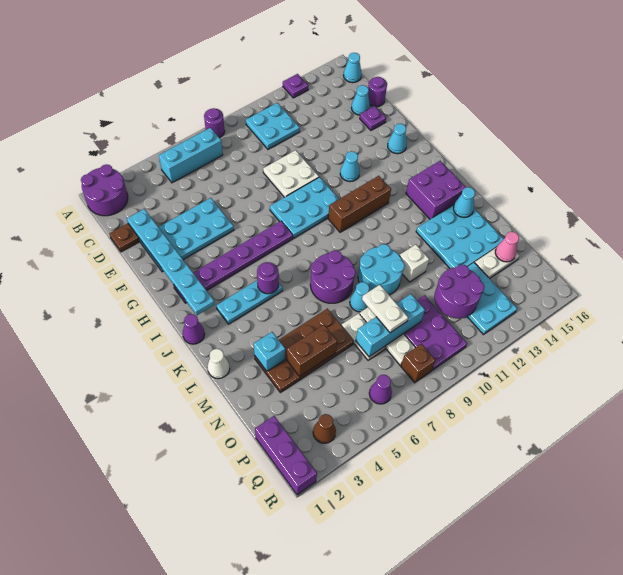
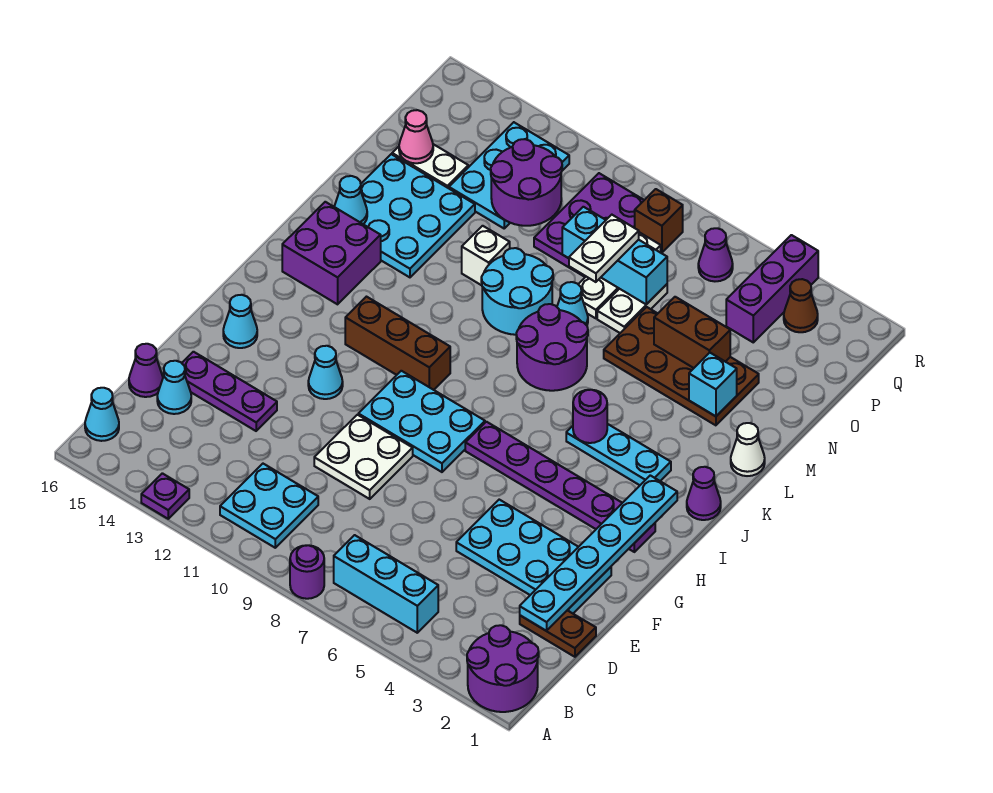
purple 1x1 round brick [368,77,387,107] -> purple 1x1 cone [129,344,163,397]
purple 1x1 plate [360,106,386,130] -> purple 1x3 plate [182,352,277,431]
purple 1x3 brick [255,416,317,495] -> purple 1x3 brick moved to [726,235,818,342]

